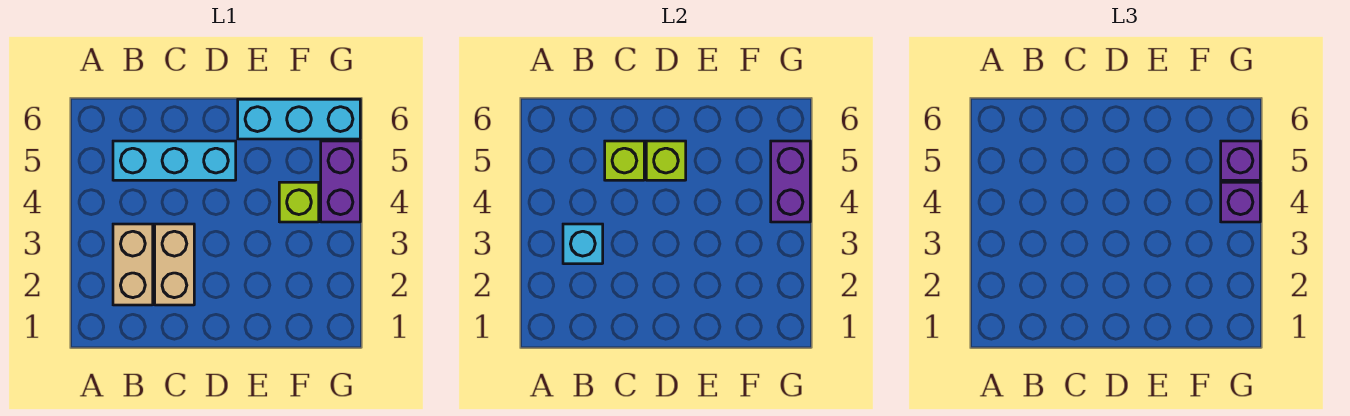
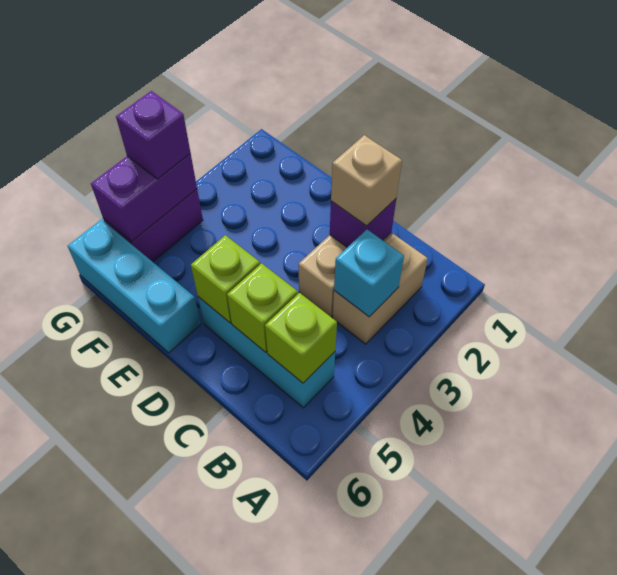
none -> tan 1x1 brick [331,135,402,226]
lime 1x1 brick [279,182,319,222] -> lime 1x1 brick moved to [265,293,337,383]
purple 1x1 brick [1221,141,1260,180] -> purple 1x1 brick moved to [330,199,396,247]

